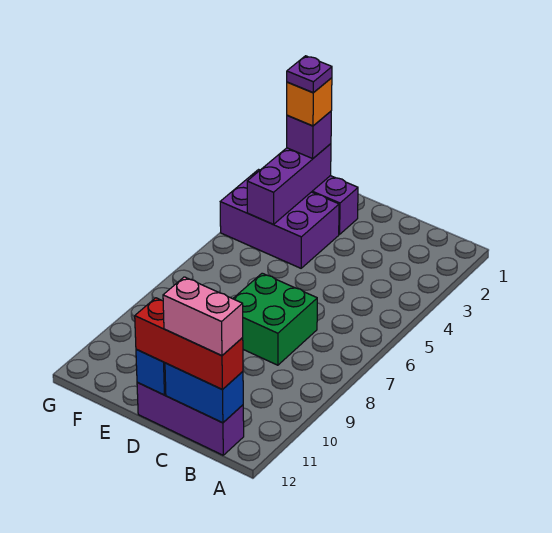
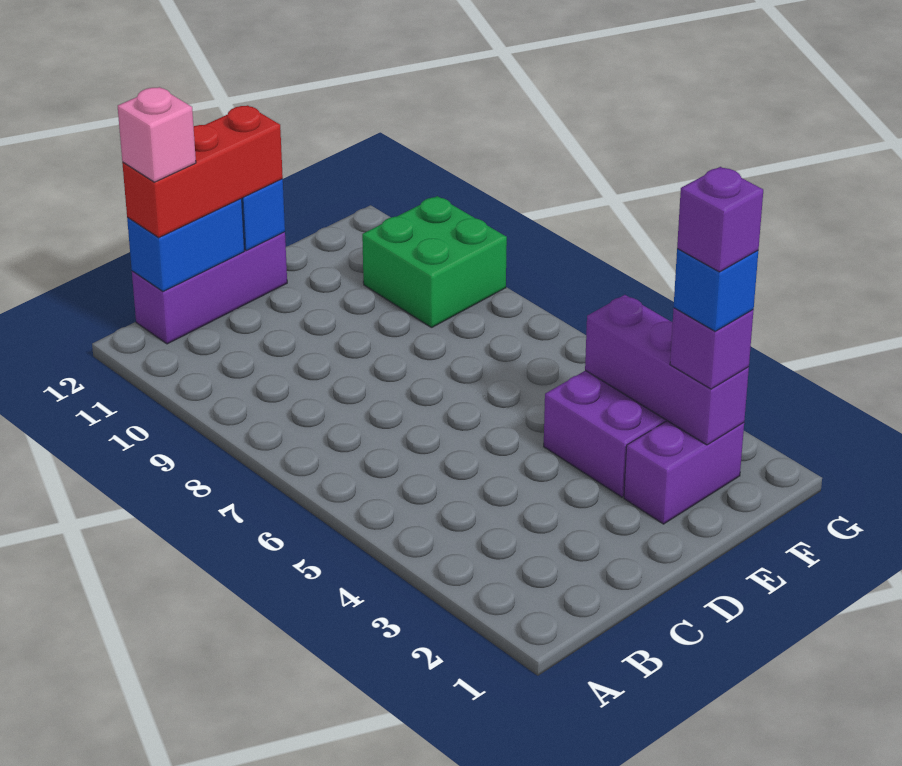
pink 1x2 brick [163,277,243,356] -> pink 1x1 brick [118,87,196,182]
green 2x2 brick [233,273,317,365] -> green 2x2 brick moved to [362,196,507,328]
orange 1x1 brick [287,78,332,126] -> blue 1x1 brick [674,249,758,331]
purple 1x1 plate [287,56,332,93] -> purple 1x1 brick [677,167,763,272]

